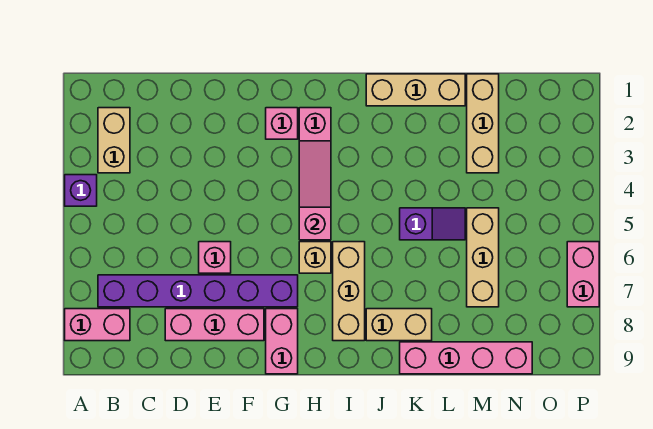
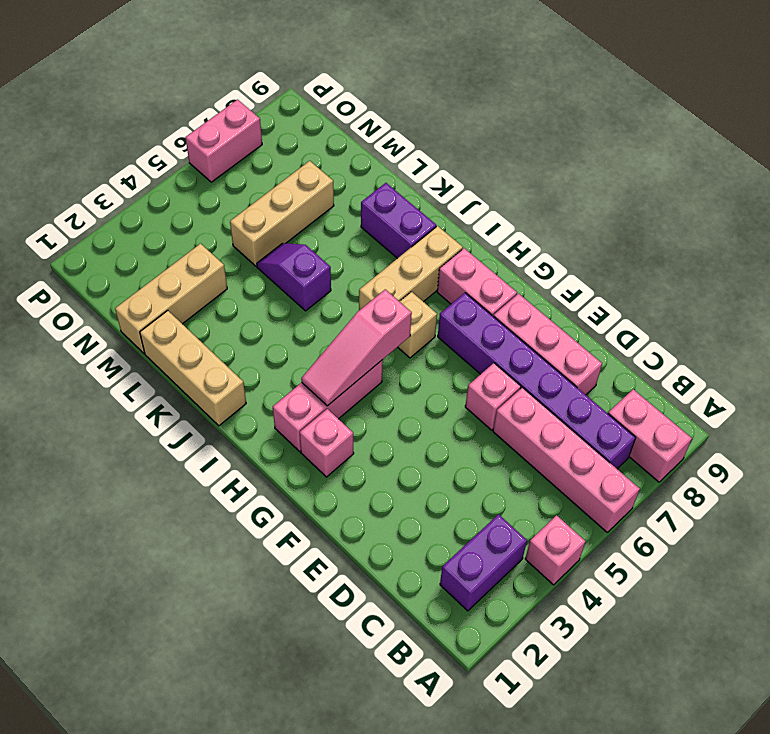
purple 1x1 brick [65,175,97,206] -> pink 1x1 brick [525,515,586,585]
tan 1x2 brick [98,108,130,173] -> purple 1x2 brick [440,515,527,611]
pink 1x2 brick [266,309,298,374] -> pink 1x2 brick turned to [437,248,517,316]
tan 1x2 brick [366,309,432,341] -> purple 1x2 brick [361,183,436,258]
pink 1x4 brick [400,342,532,374] -> pink 1x4 brick moved to [493,387,640,532]

